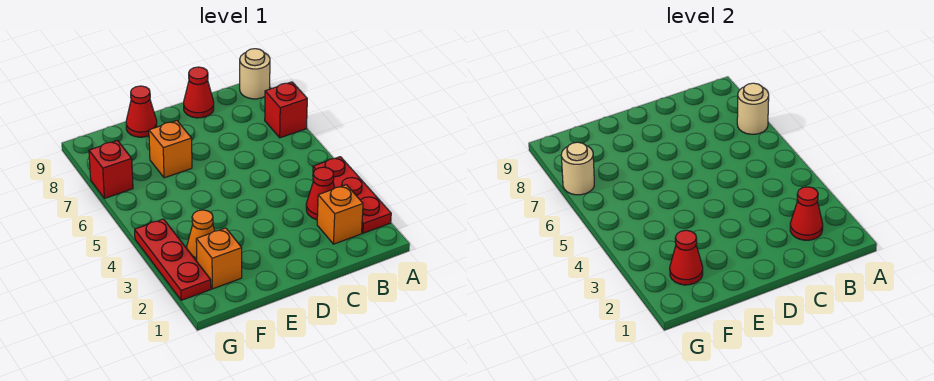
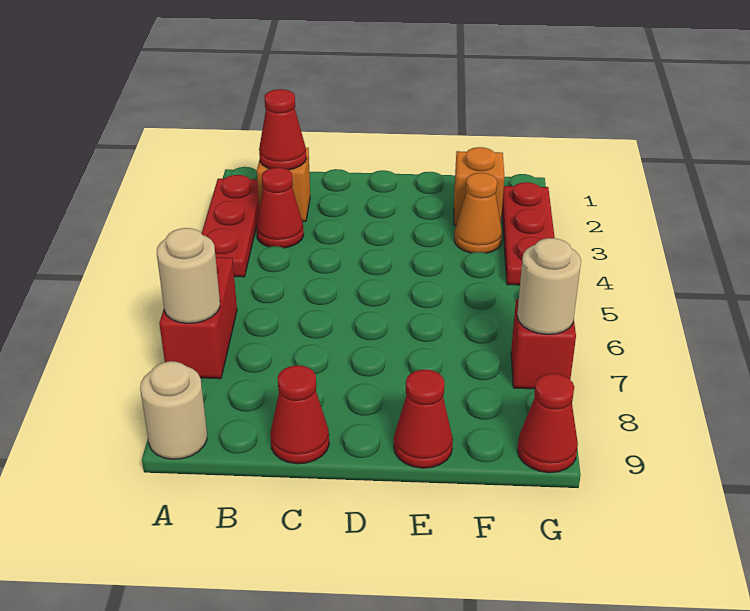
red 1x1 brick [265,82,307,138] -> red 1x2 brick [159,257,237,379]
orange 1x1 brick [149,121,192,178] -> none
red 1x1 cone [670,230,703,285] -> red 1x1 cone moved to [517,374,578,473]

